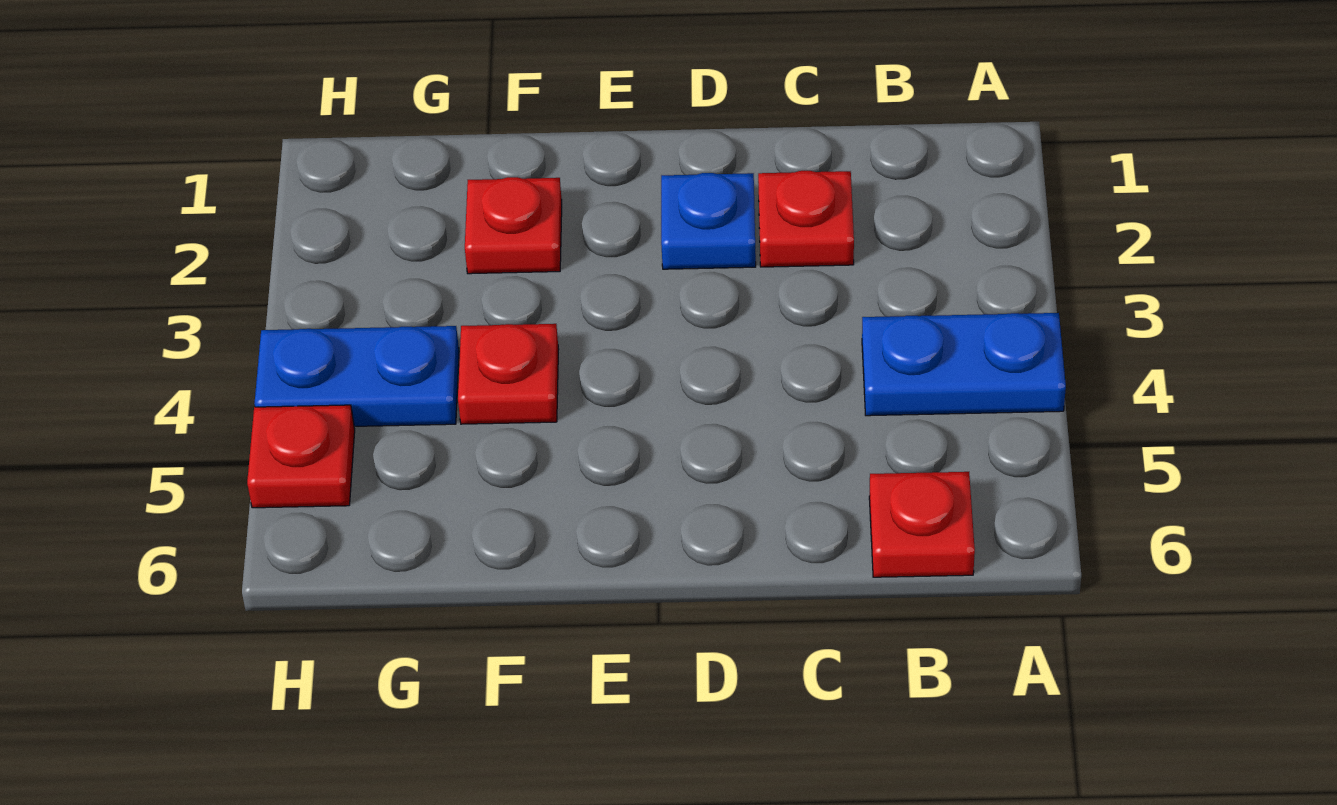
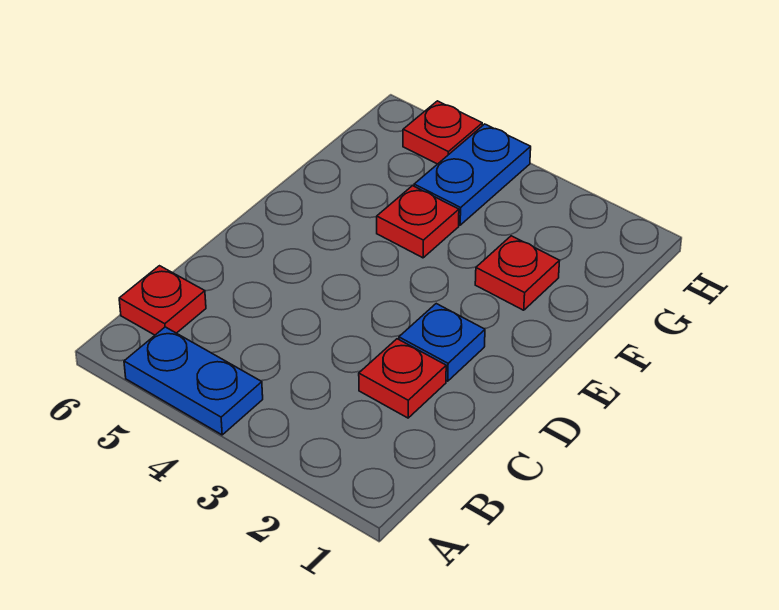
blue 1x2 plate [862,313,1066,416] -> blue 1x2 plate turned to [124,327,263,435]

